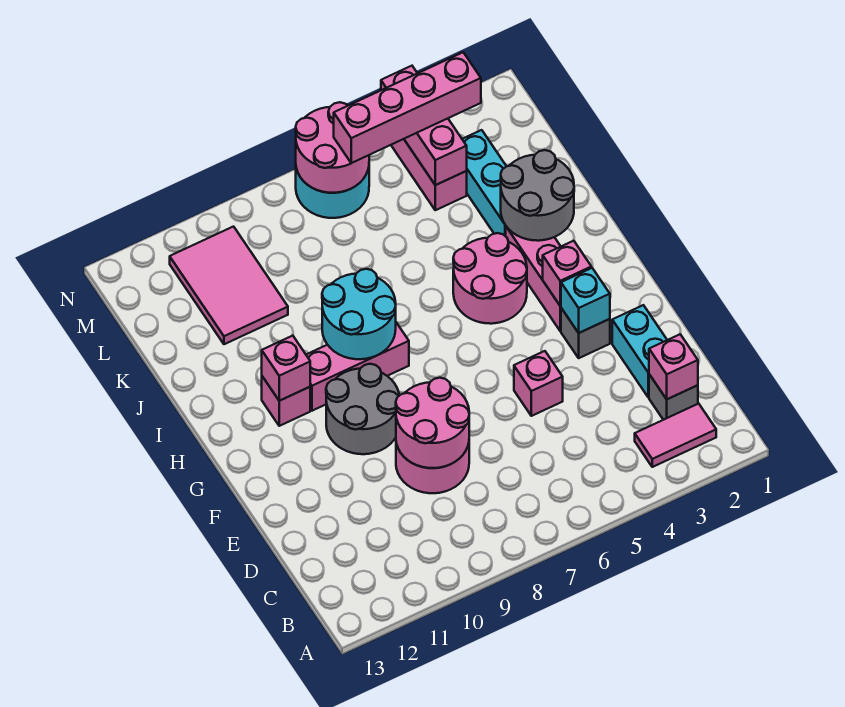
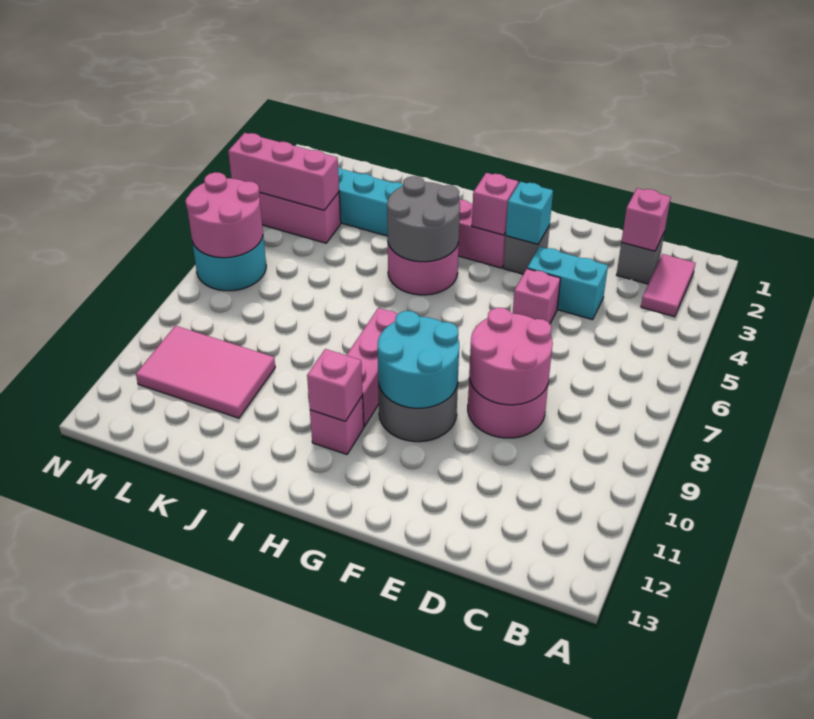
cyan 1x2 brick [612,305,667,397] -> cyan 1x2 brick moved to [527,247,608,320]
cyan 2x2 round brick [322,269,396,359] -> cyan 2x2 round brick moved to [378,311,459,408]
grey 2x2 round brick [501,150,574,241] -> grey 2x2 round brick moved to [387,176,460,262]
pink 1x4 brick [334,52,481,163] -> none

